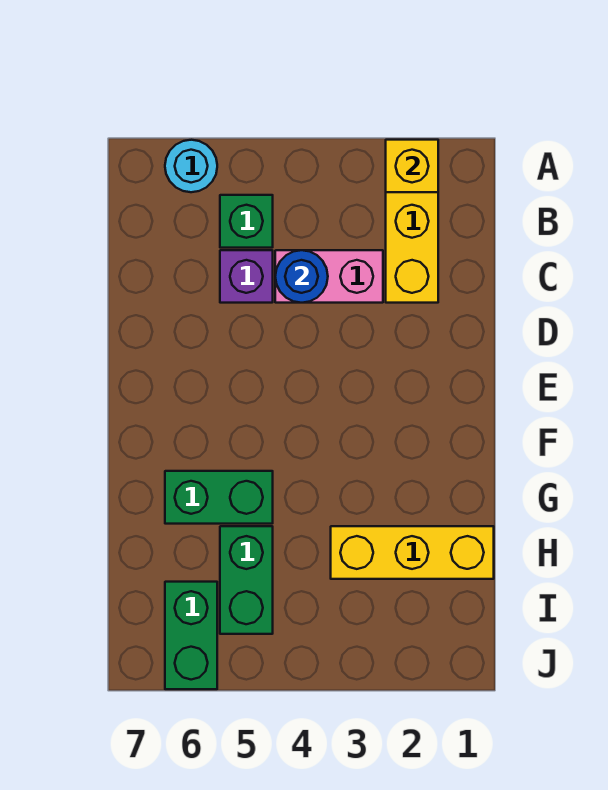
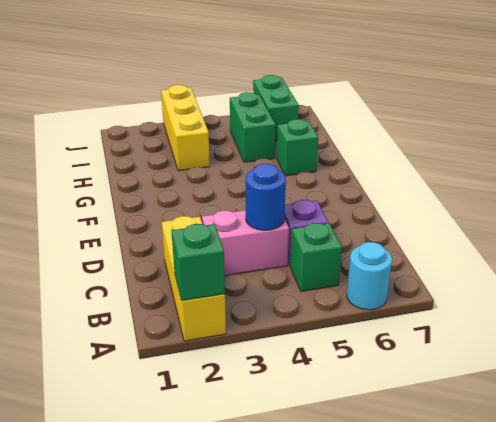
yellow 1x1 brick [386,140,438,192] -> green 1x1 brick [172,224,225,301]
green 1x2 brick [165,471,273,524] -> green 1x1 brick [277,119,318,176]
yellow 1x3 brick [331,526,494,579] -> yellow 1x3 brick turned to [161,85,210,171]

